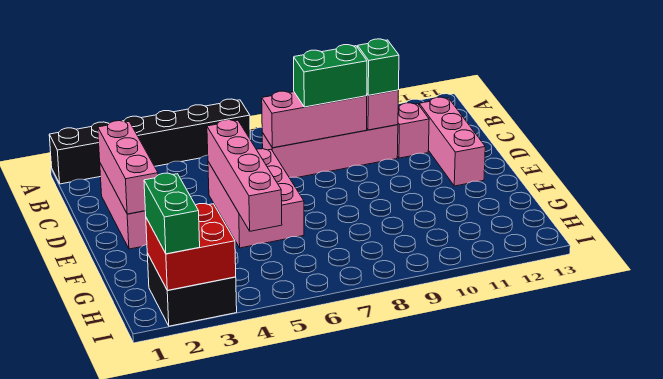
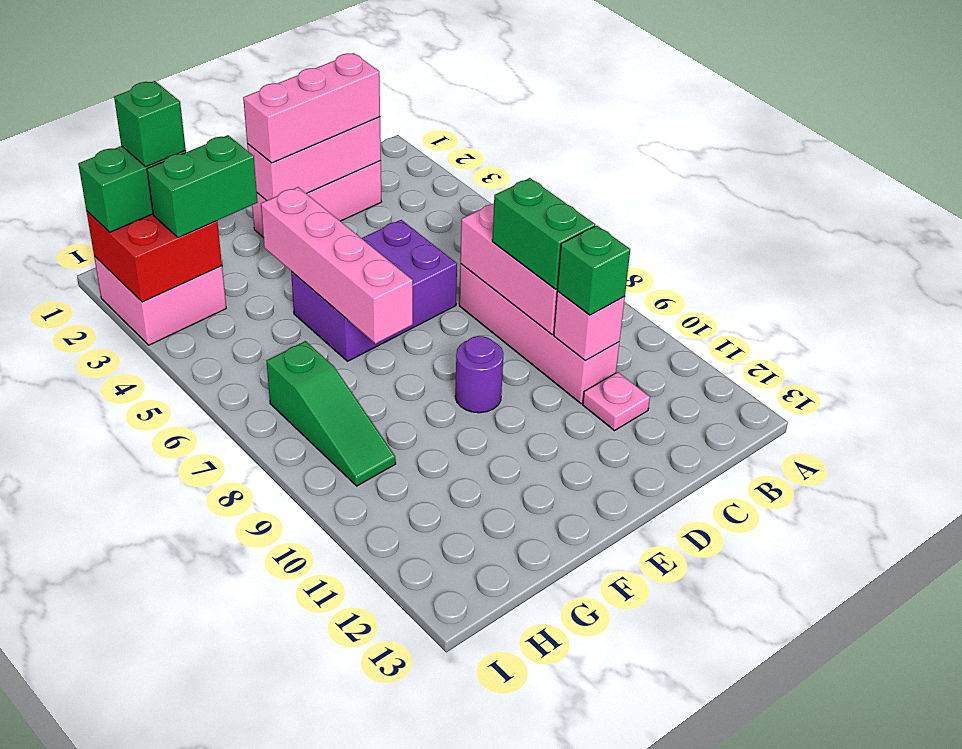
black 1x6 brick [49,99,250,184] -> none
pink 1x1 brick [397,103,429,158] -> pink 1x1 plate [583,372,650,430]
pink 1x3 brick [419,97,485,186] -> pink 1x3 brick moved to [243,53,380,163]
pink 2x3 brick [208,149,304,248] -> purple 2x3 brick [291,220,457,361]
pink 1x4 brick [207,120,282,231] -> pink 1x4 brick turned to [261,187,413,344]
none -> purple 1x1 round brick [455,336,504,413]
none -> green 1x2 brick [147,135,258,238]
black 2x2 brick [147,253,237,326] -> pink 2x2 brick [94,256,226,345]
none -> green 1x1 brick [114,81,186,167]
none -> green 1x3 slope [267,341,396,486]

